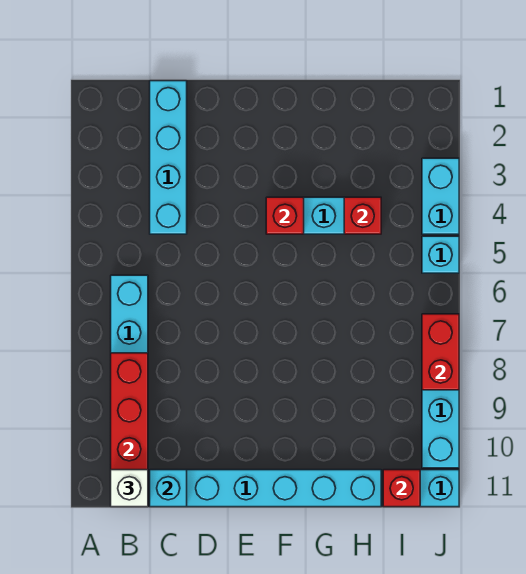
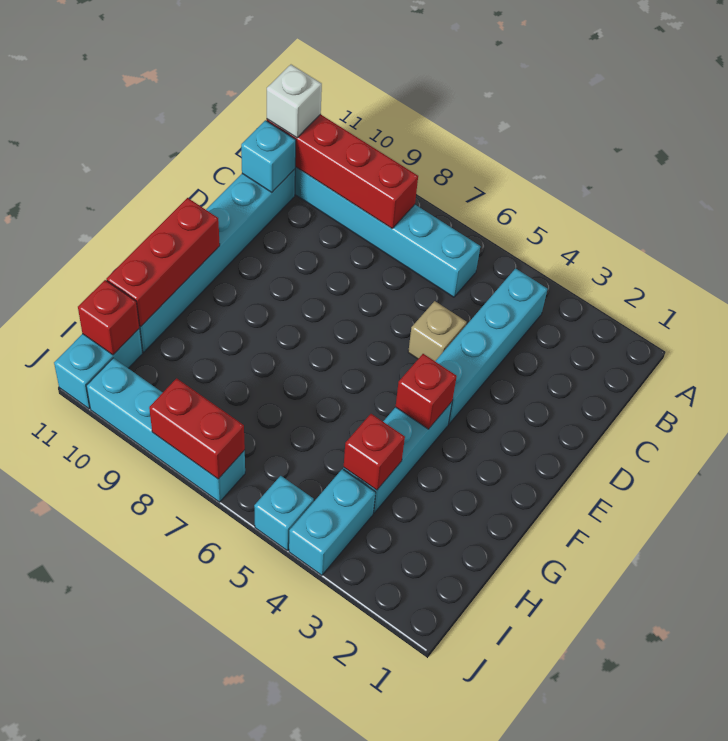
cyan 1x4 brick [150,81,187,234] -> cyan 1x4 brick turned to [435,268,547,424]
none -> tan 1x1 brick [408,301,467,361]
none -> red 1x3 brick [106,198,220,327]
cyan 1x2 brick [422,158,459,234] -> cyan 1x2 brick turned to [289,469,376,575]

